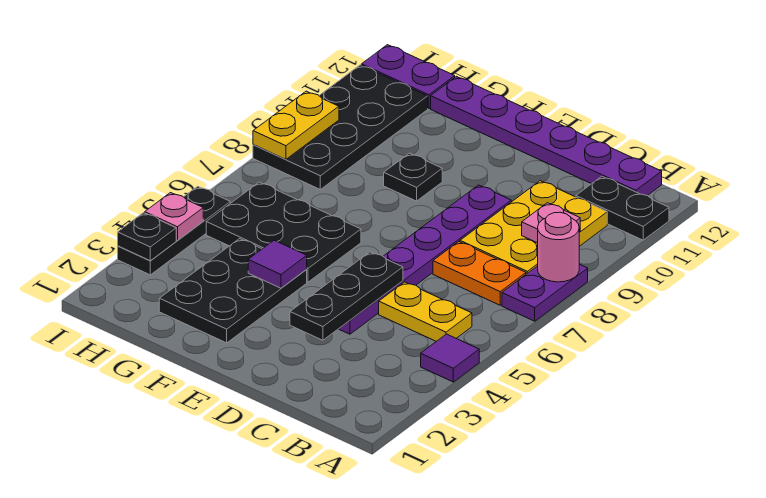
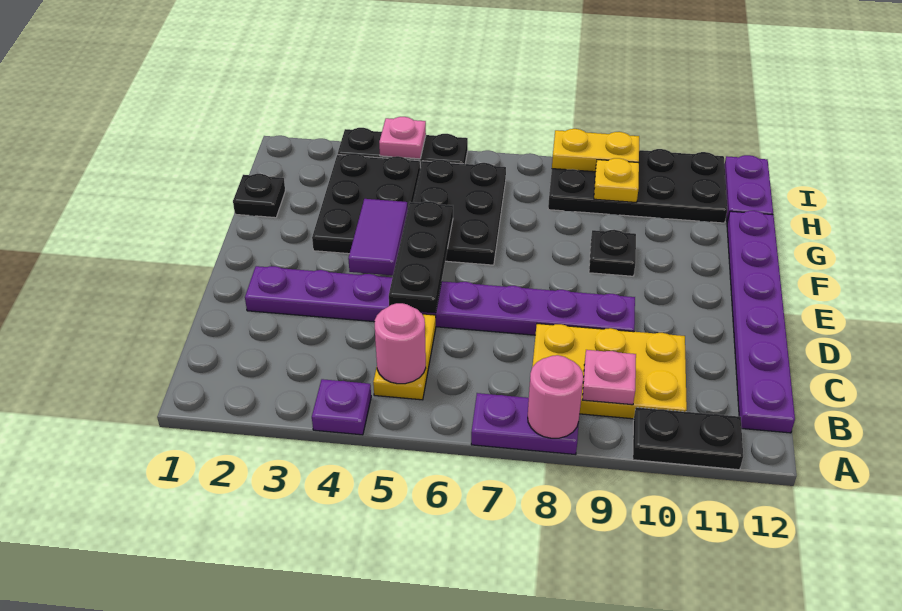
purple 1x1 tile [421,334,479,382] -> purple 1x1 plate [312,379,371,435]
black 1x2 plate [576,176,669,240] -> black 1x2 plate turned to [633,407,743,470]
none -> pink 1x1 round brick [375,303,426,384]
orange 1x2 plate [433,242,526,305] -> none
black 1x3 plate [290,252,403,340] -> black 1x3 plate turned to [389,201,453,313]
purple 1x6 plate [339,185,511,334] -> purple 1x8 plate [245,266,635,335]
black 2x3 plate [159,239,307,343] -> black 2x3 plate turned to [312,153,420,254]
purple 1x1 tile [248,240,307,288] -> purple 1x2 tile [348,199,408,275]
none -> yellow 1x1 plate [594,158,639,202]
black 1x1 plate [118,213,176,261] -> black 1x1 plate moved to [233,174,285,218]

